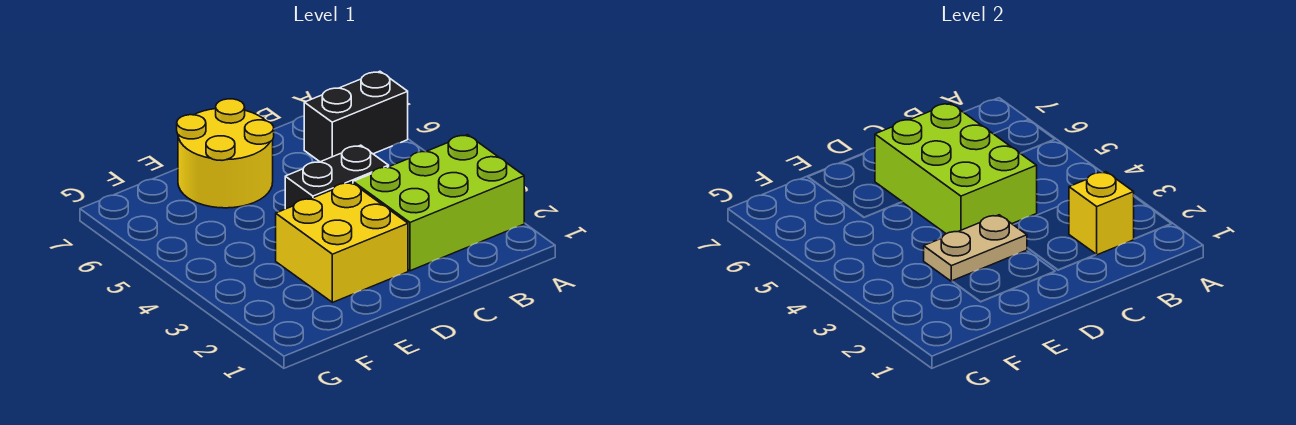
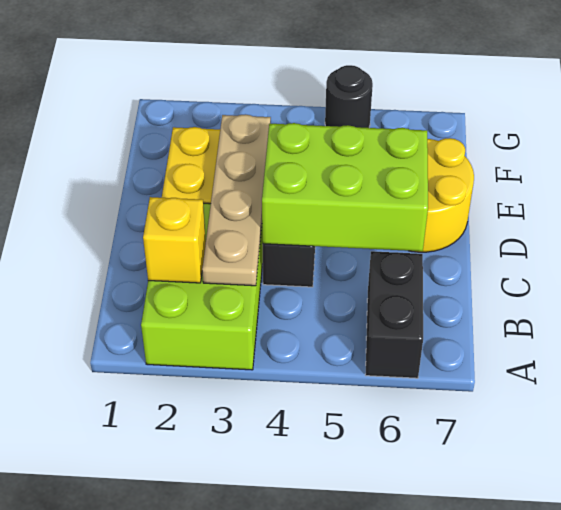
tan 1x2 plate [924,215,1027,281] -> tan 1x4 plate [202,114,271,286]
none -> black 1x1 round brick [325,65,373,128]

